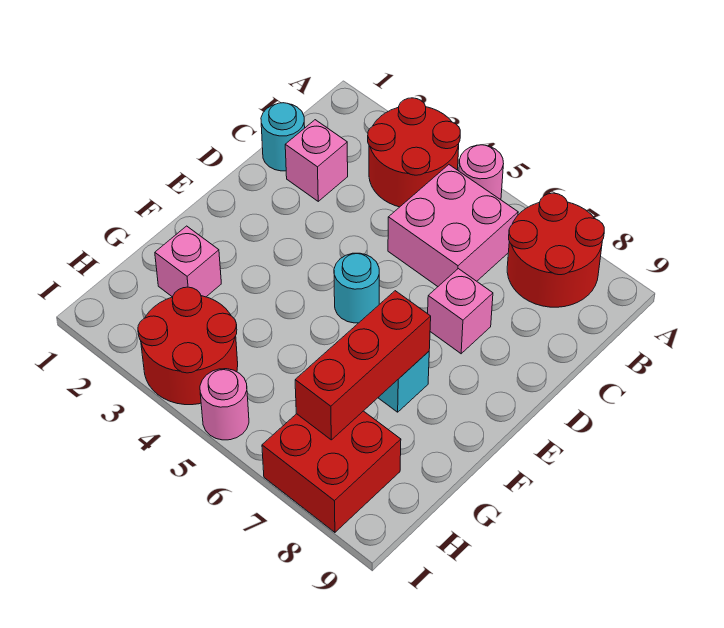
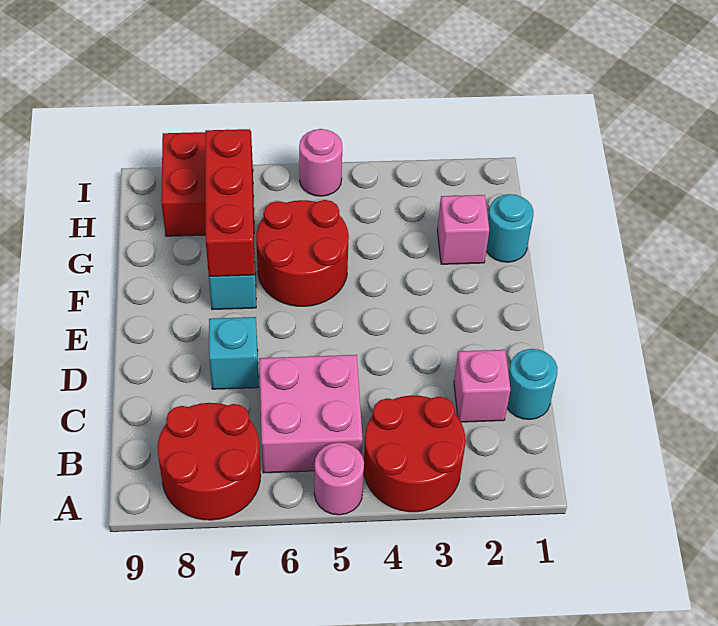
pink 1x1 brick [427,269,493,354] -> cyan 1x1 brick [209,317,258,389]
cyan 1x1 round brick [334,253,379,323] -> cyan 1x1 round brick moved to [486,194,533,262]
red 2x2 round brick [138,287,238,405] -> red 2x2 round brick moved to [256,200,349,306]

